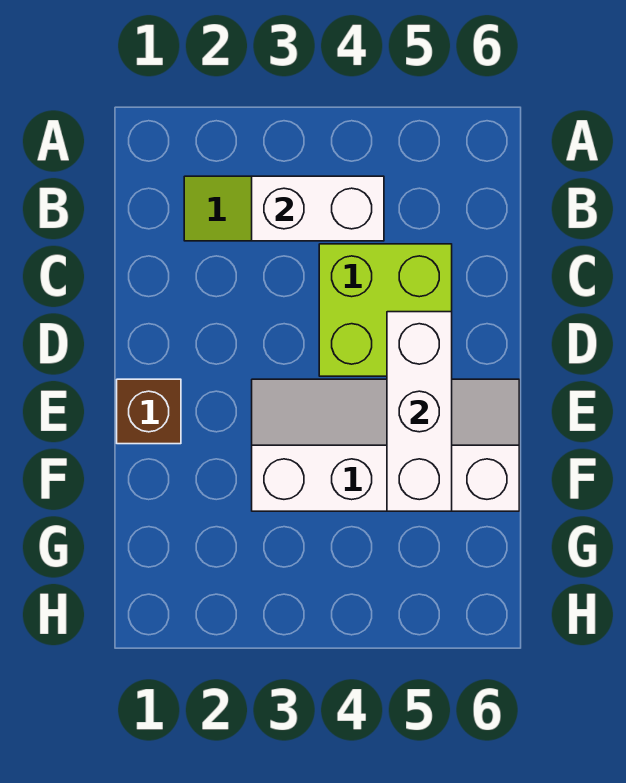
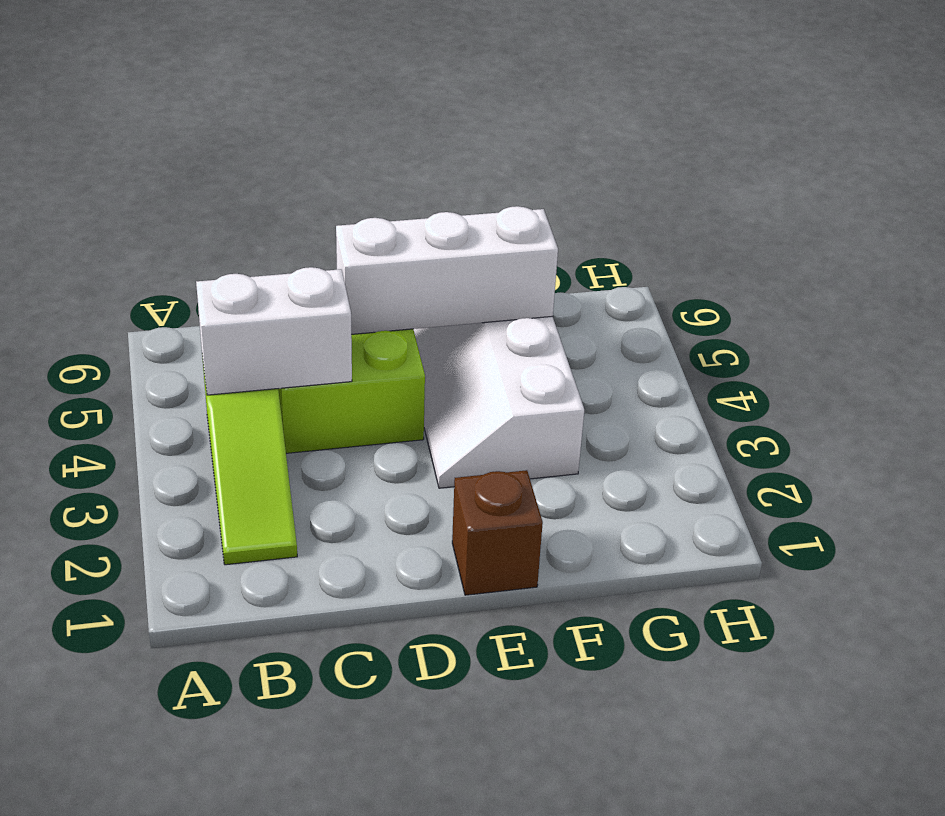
white 1x2 brick [252,176,384,241] -> white 1x2 brick turned to [196,267,352,395]

